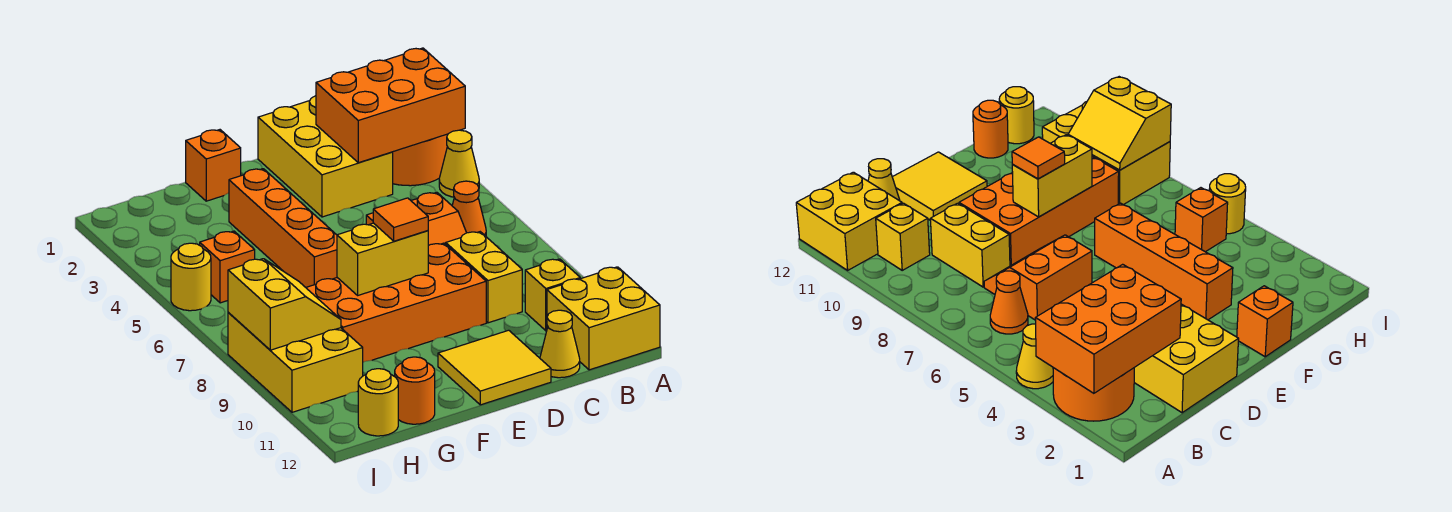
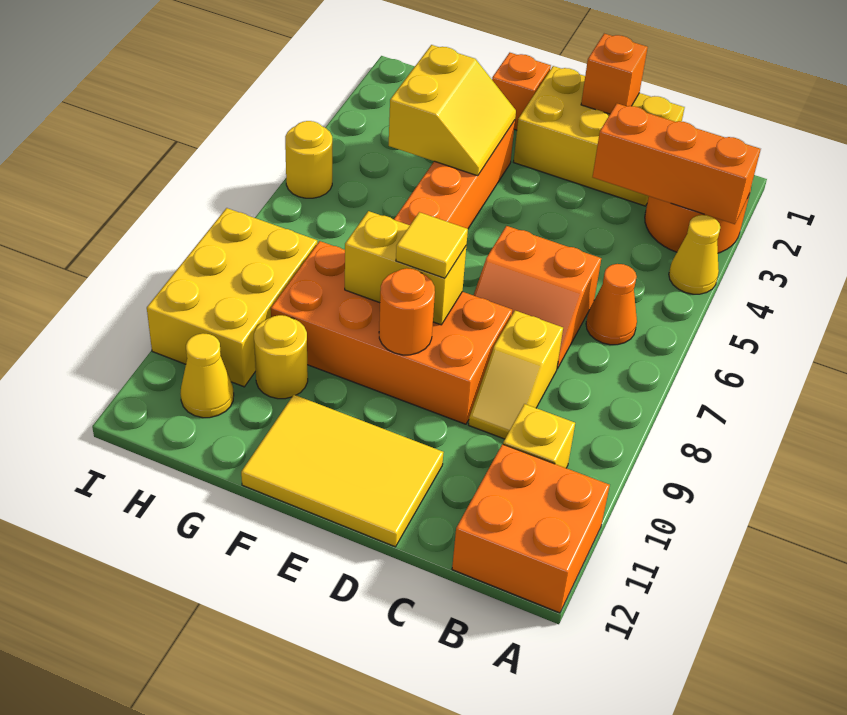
orange 2x3 brick [316,48,465,163] -> orange 1x3 brick [593,104,761,224]
yellow 2x2 brick [547,267,660,370] -> orange 2x2 brick [452,444,610,613]
yellow 2x3 brick [258,96,393,217] -> yellow 2x3 brick turned to [514,66,685,206]
yellow 1x2 brick [446,232,522,323] -> yellow 1x2 slope [469,311,563,439]
yellow 1x1 cone [540,310,580,378] -> yellow 1x1 cone moved to [180,333,234,418]
yellow 2x2 tile [438,330,551,405] -> yellow 2x3 tile [241,395,443,547]
orange 1x1 tile [373,198,428,241] -> yellow 1x1 tile [396,212,468,278]
orange 1x1 round brick [395,357,435,424] -> orange 1x1 round brick moved to [379,268,435,355]
orange 1x1 brick [200,231,255,303] -> orange 1x1 brick moved to [581,34,648,114]
yellow 2x2 slope [228,259,341,350] -> yellow 2x2 slope moved to [389,45,516,176]
yellow 1x1 round brick [358,369,398,436] -> yellow 1x1 round brick moved to [254,315,308,399]

